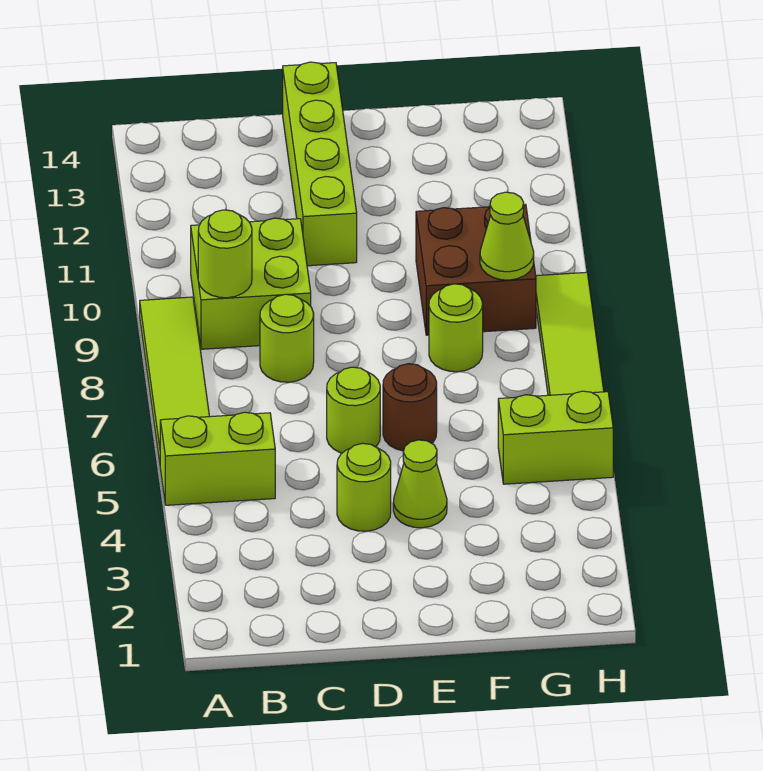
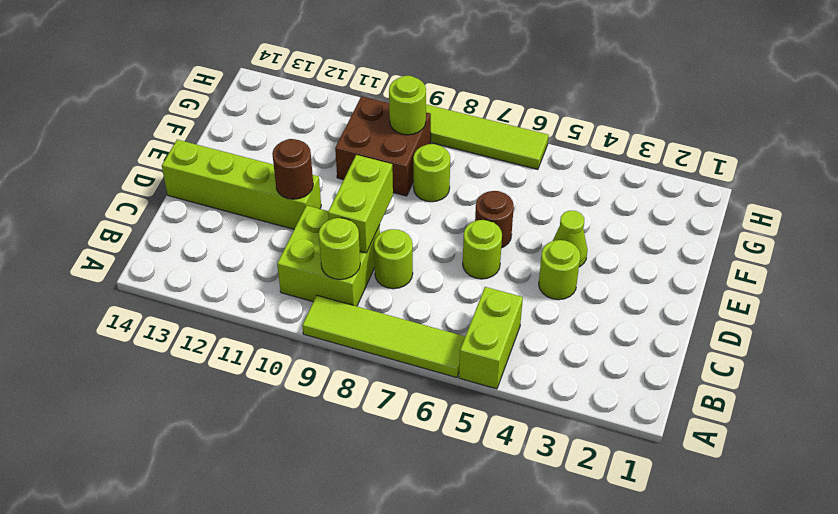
none -> brown 1x1 round brick [272,139,313,199]
lime 1x2 brick [498,391,613,484] -> lime 1x2 brick moved to [328,155,393,253]
lime 1x1 cone [480,192,534,280] -> lime 1x1 round brick [389,76,426,135]

